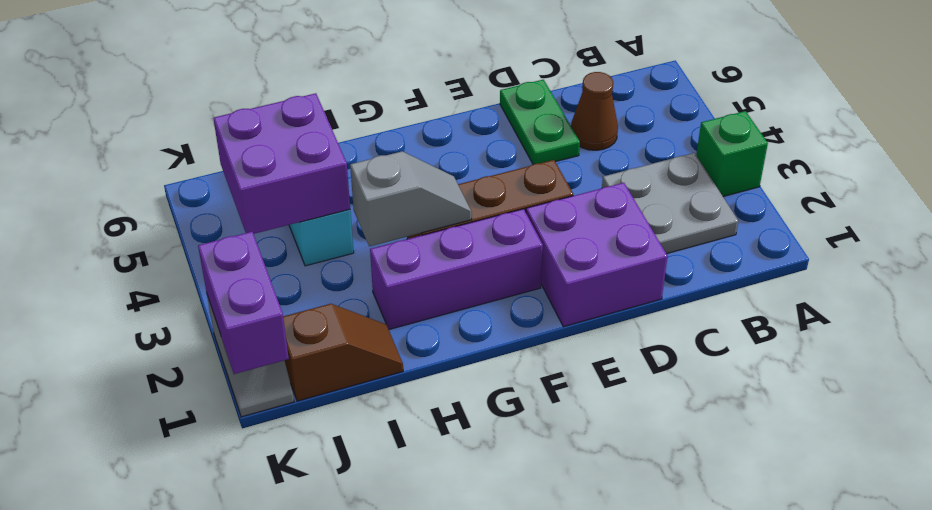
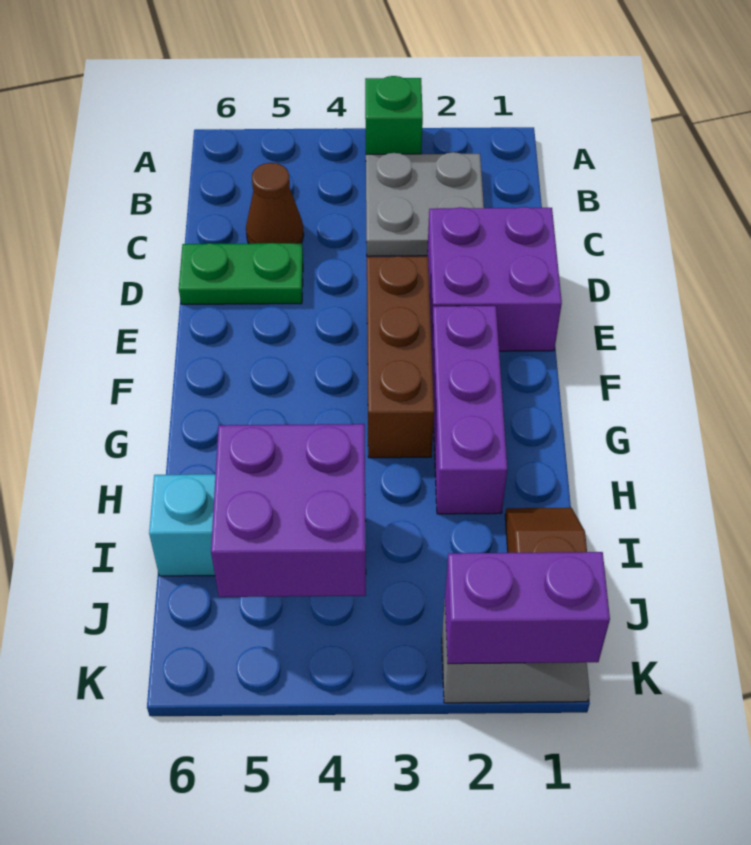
grey 1x2 slope [350,151,472,246] -> none

